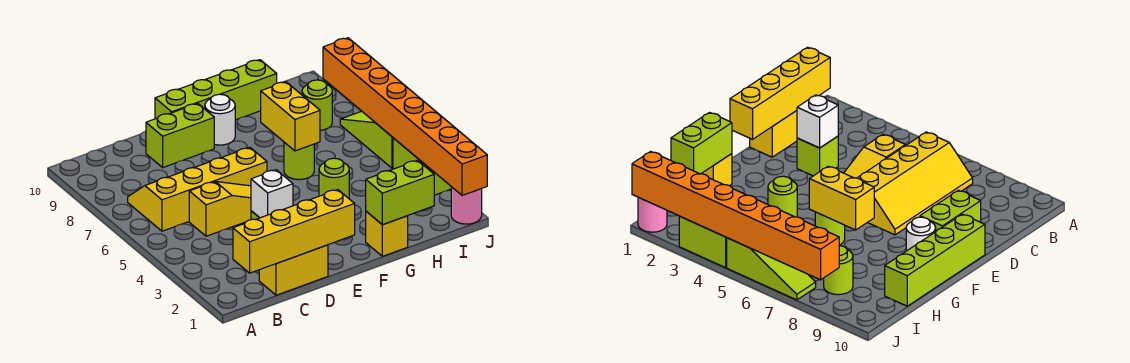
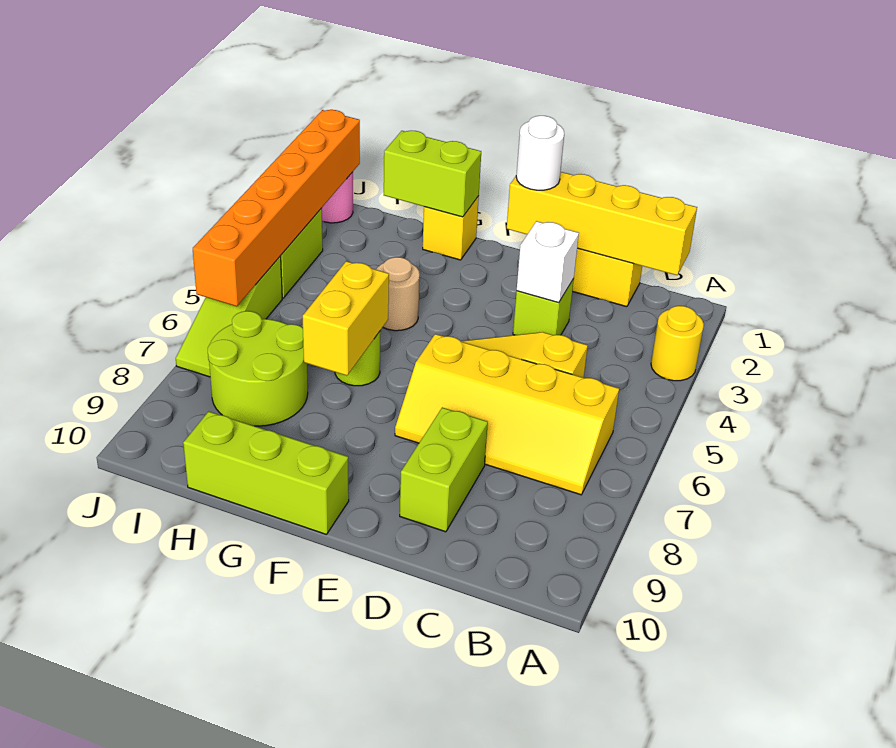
none -> yellow 1x1 round brick [651,306,704,381]
lime 1x2 brick [146,103,214,167] -> lime 1x2 brick turned to [400,407,488,532]
lime 1x4 brick [155,60,277,120] -> lime 1x3 brick [183,411,349,535]
white 1x1 round brick [205,94,235,145] -> white 1x1 round brick moved to [516,116,564,190]
lime 1x1 round brick [319,158,349,198] -> tan 1x1 round brick [376,257,420,331]
lime 1x1 round brick [302,80,332,130] -> lime 2x2 round brick [208,311,308,426]
orange 1x8 brick [323,38,487,195] -> orange 1x6 brick [193,110,360,306]

